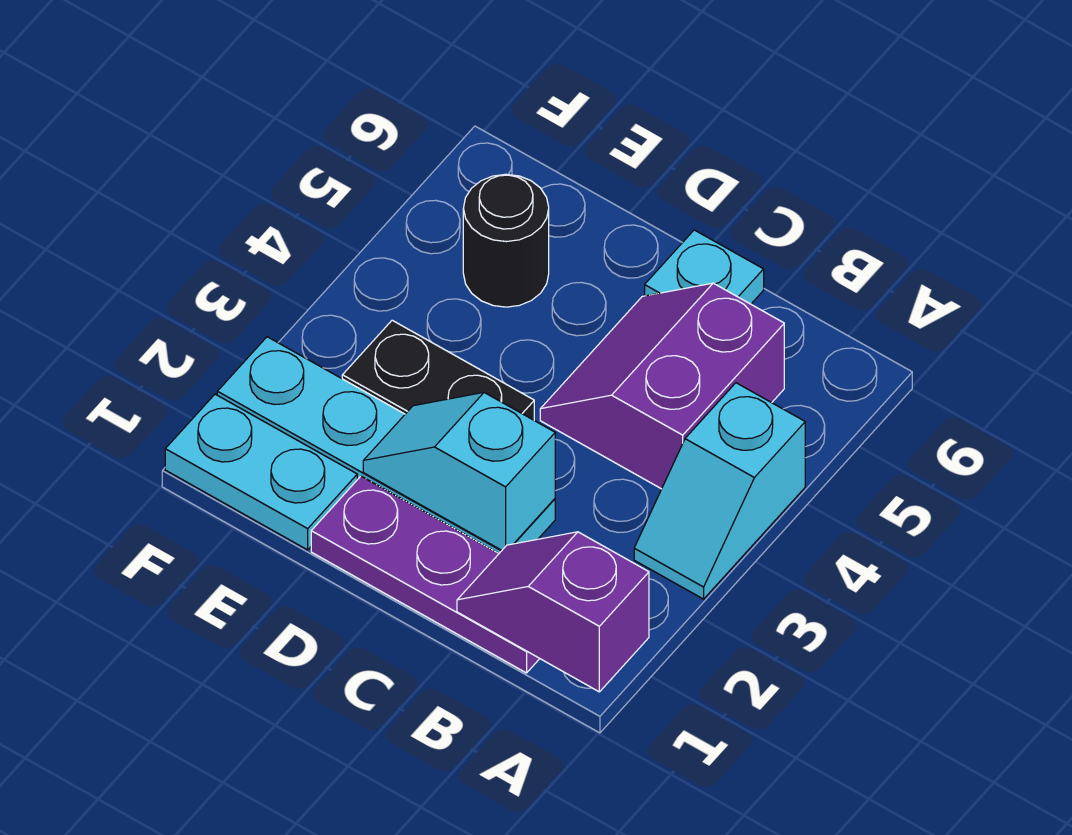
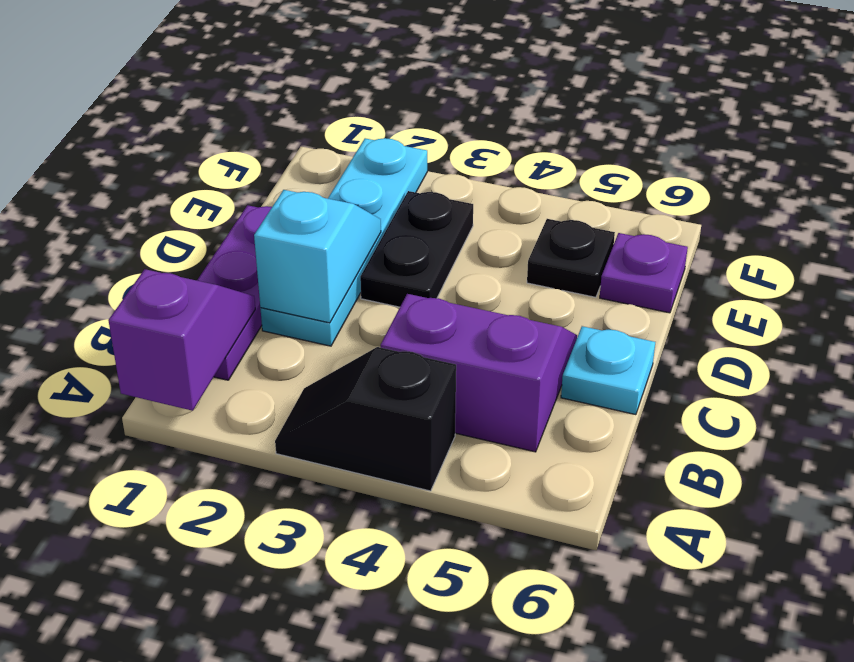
cyan 1x2 slope [634,383,805,599] -> black 1x2 slope [275,347,456,491]
cyan 1x2 plate [165,394,357,550] -> none
black 1x1 round brick [463,174,549,307] -> black 1x1 plate [527,219,615,297]
none -> purple 1x1 plate [600,233,688,313]

